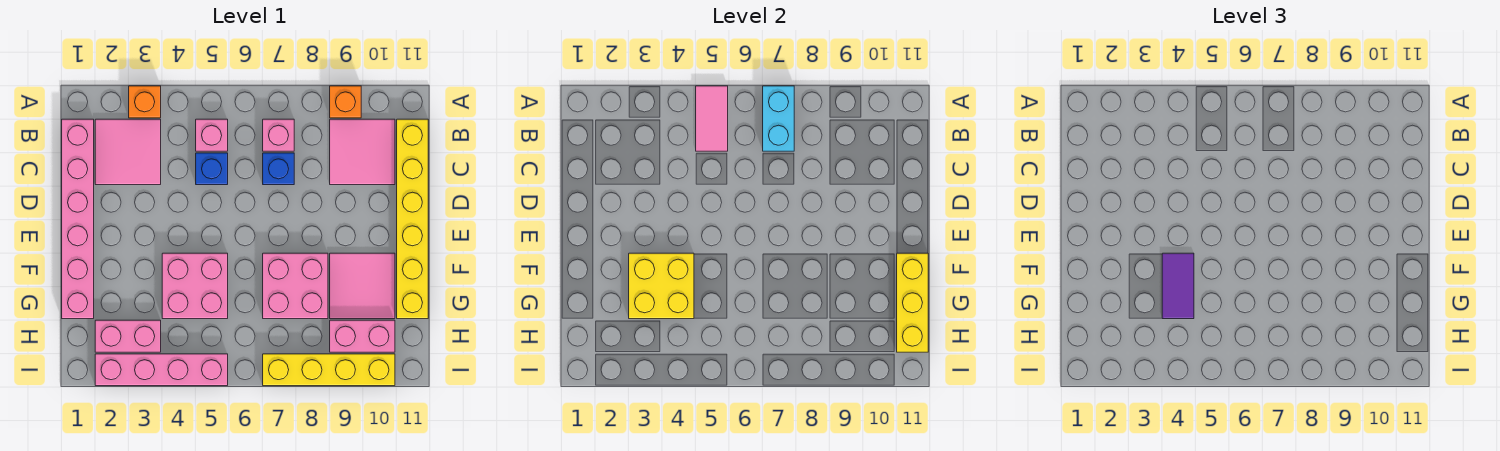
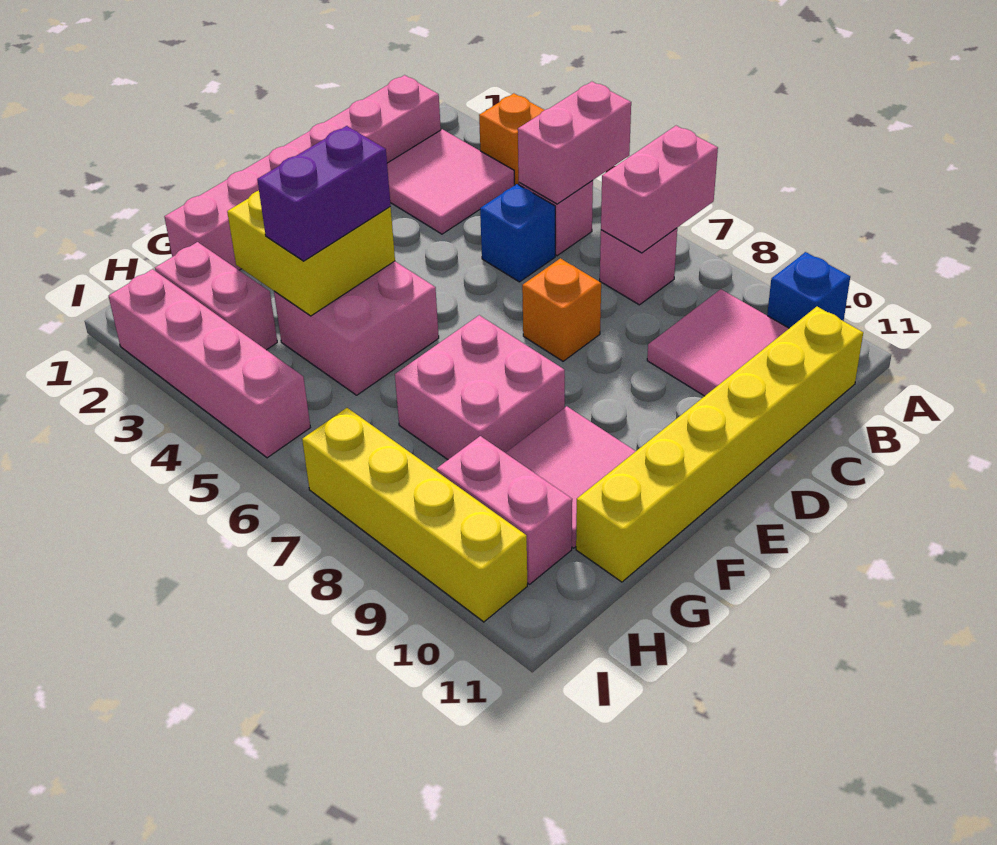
pink 1x2 tile [696,86,728,151] -> pink 1x2 brick [518,82,631,204]
cyan 1x2 brick [763,86,794,151] -> pink 1x2 brick [601,126,718,253]
orange 1x1 brick [330,86,361,118] -> orange 1x1 brick moved to [522,258,601,361]
blue 1x1 brick [263,153,294,185] -> blue 1x1 brick moved to [767,252,850,328]
purple 1x2 tile [1162,253,1194,319] -> purple 1x2 brick [257,126,391,261]
yellow 1x3 brick [897,253,928,352] -> none

